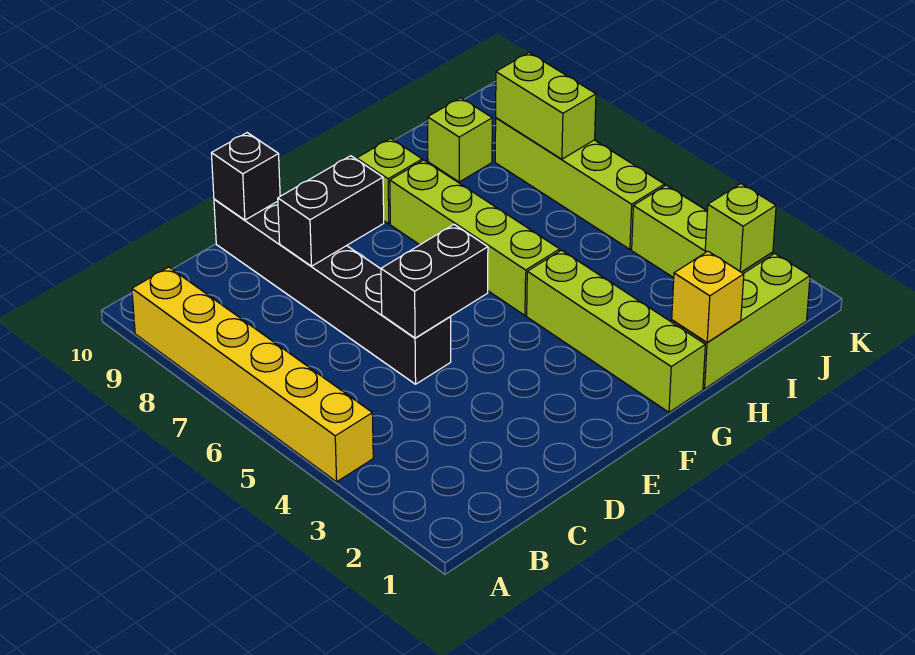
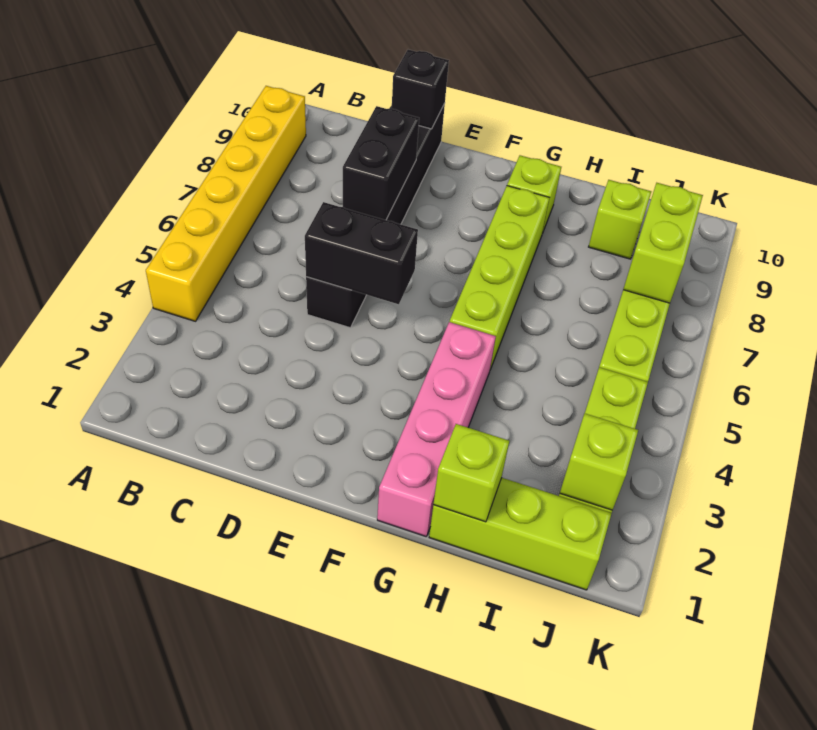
black 1x2 brick [278,156,384,266] -> black 1x2 brick turned to [343,106,419,220]
lime 1x4 brick [527,250,705,412] -> pink 1x4 brick [377,322,496,536]
yellow 1x1 brick [672,251,744,343] -> lime 1x1 brick [433,424,509,522]

